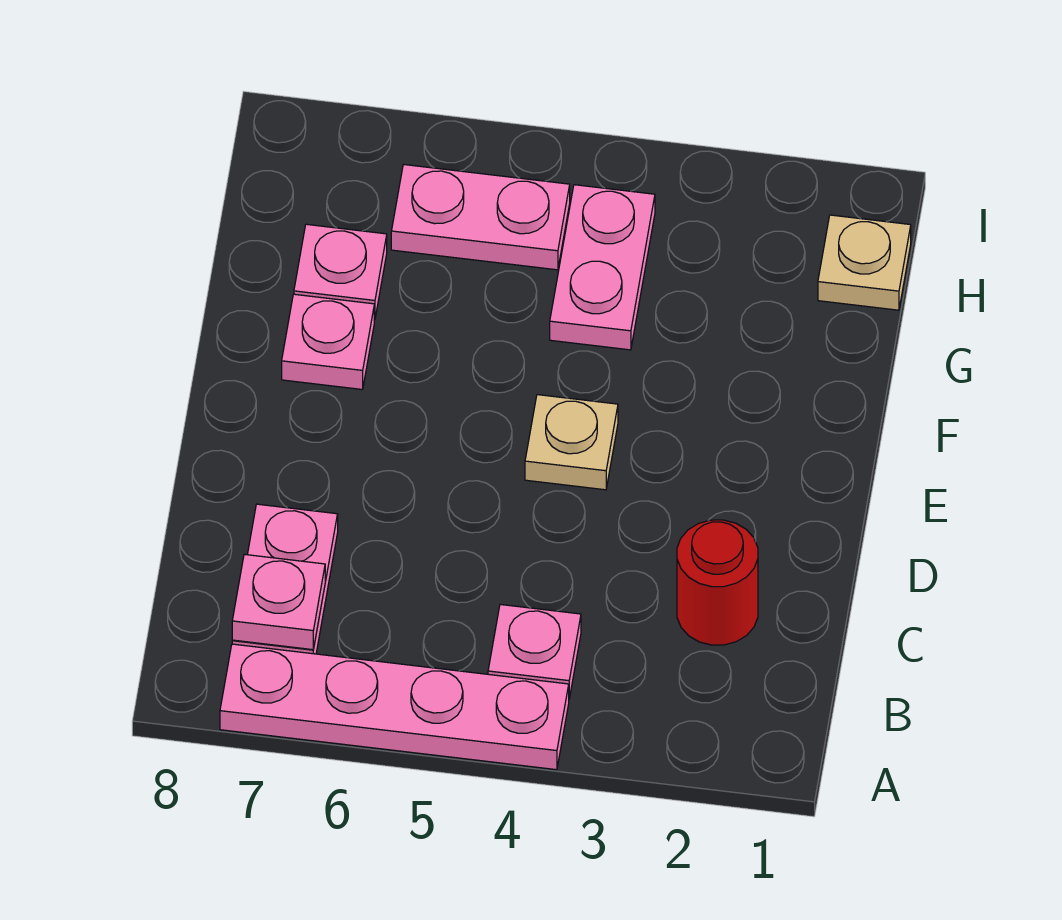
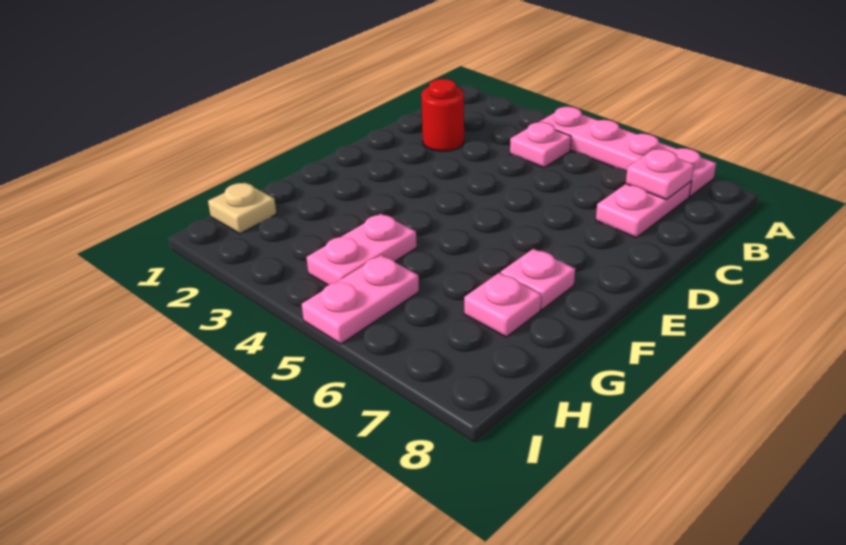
tan 1x1 plate [525,395,618,490] -> none
pink 1x2 plate [391,165,570,270] -> pink 1x2 plate turned to [302,255,419,344]

